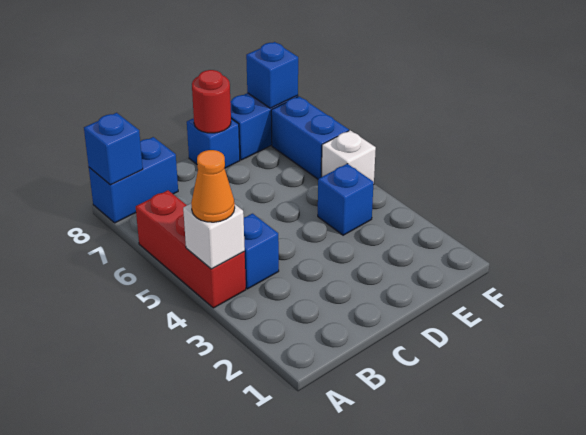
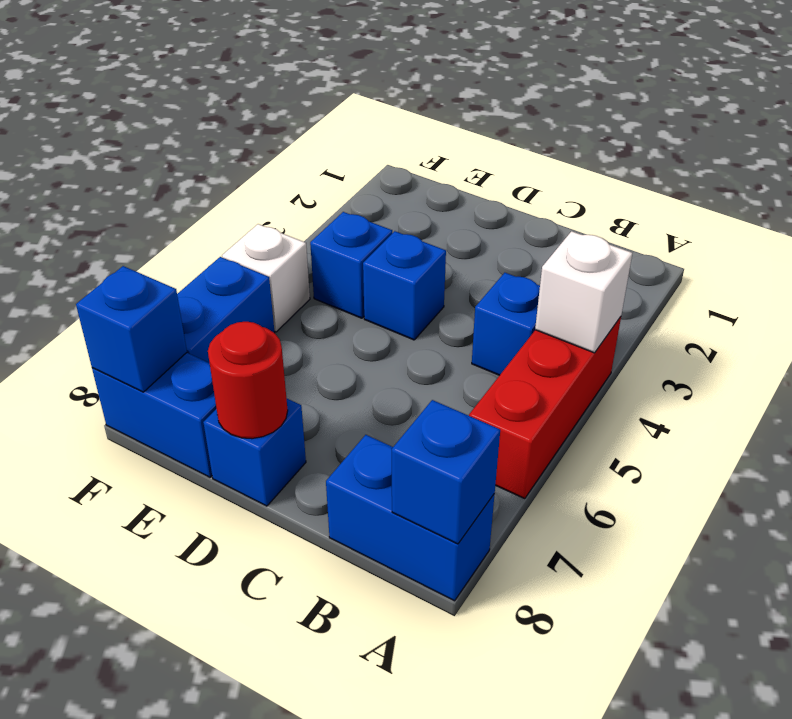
orange 1x1 cone [191,150,235,222] -> none
none -> blue 1x1 brick [363,231,446,340]

